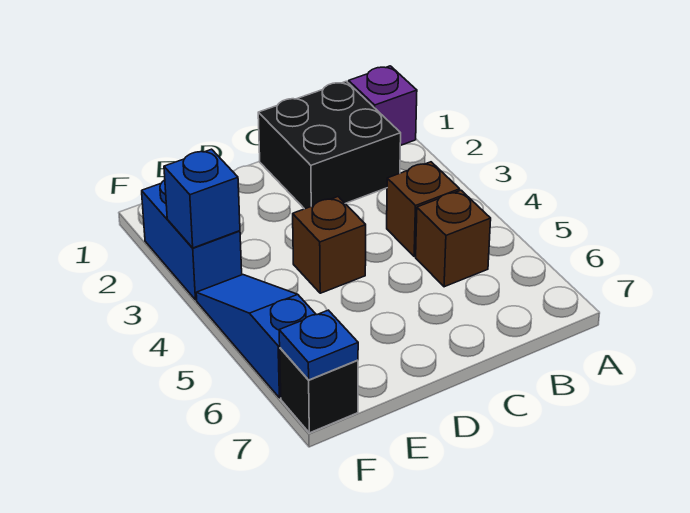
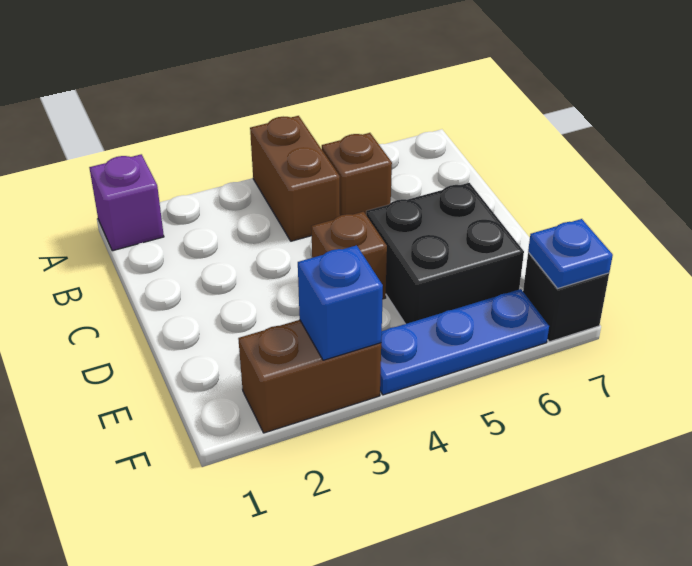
black 2x2 brick [258,81,401,209] -> black 2x2 brick moved to [366,183,524,324]
brown 1x1 brick [387,162,460,256] -> brown 1x2 brick [250,116,340,241]
blue 1x2 brick [142,180,242,300] -> brown 1x2 brick [238,320,381,433]
blue 1x3 slope [196,275,316,398] -> blue 1x3 plate [380,289,549,395]

